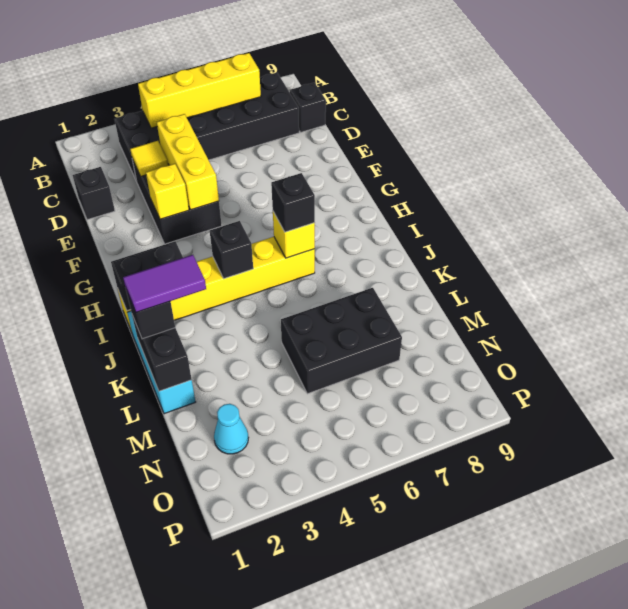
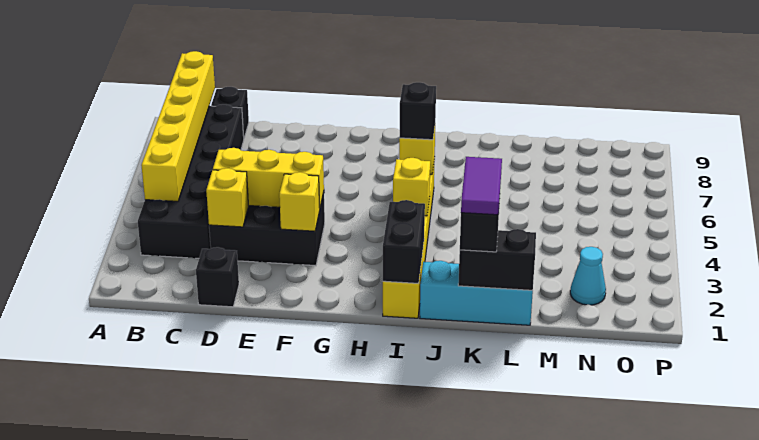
yellow 1x4 brick [138,53,261,128] -> yellow 1x6 brick [141,51,215,201]
yellow 1x1 tile [130,141,168,176] -> yellow 1x1 brick [206,168,249,227]
black 1x1 brick [210,221,253,279] -> yellow 1x1 brick [393,158,430,216]
black 2x3 brick [281,288,402,394] -> none

